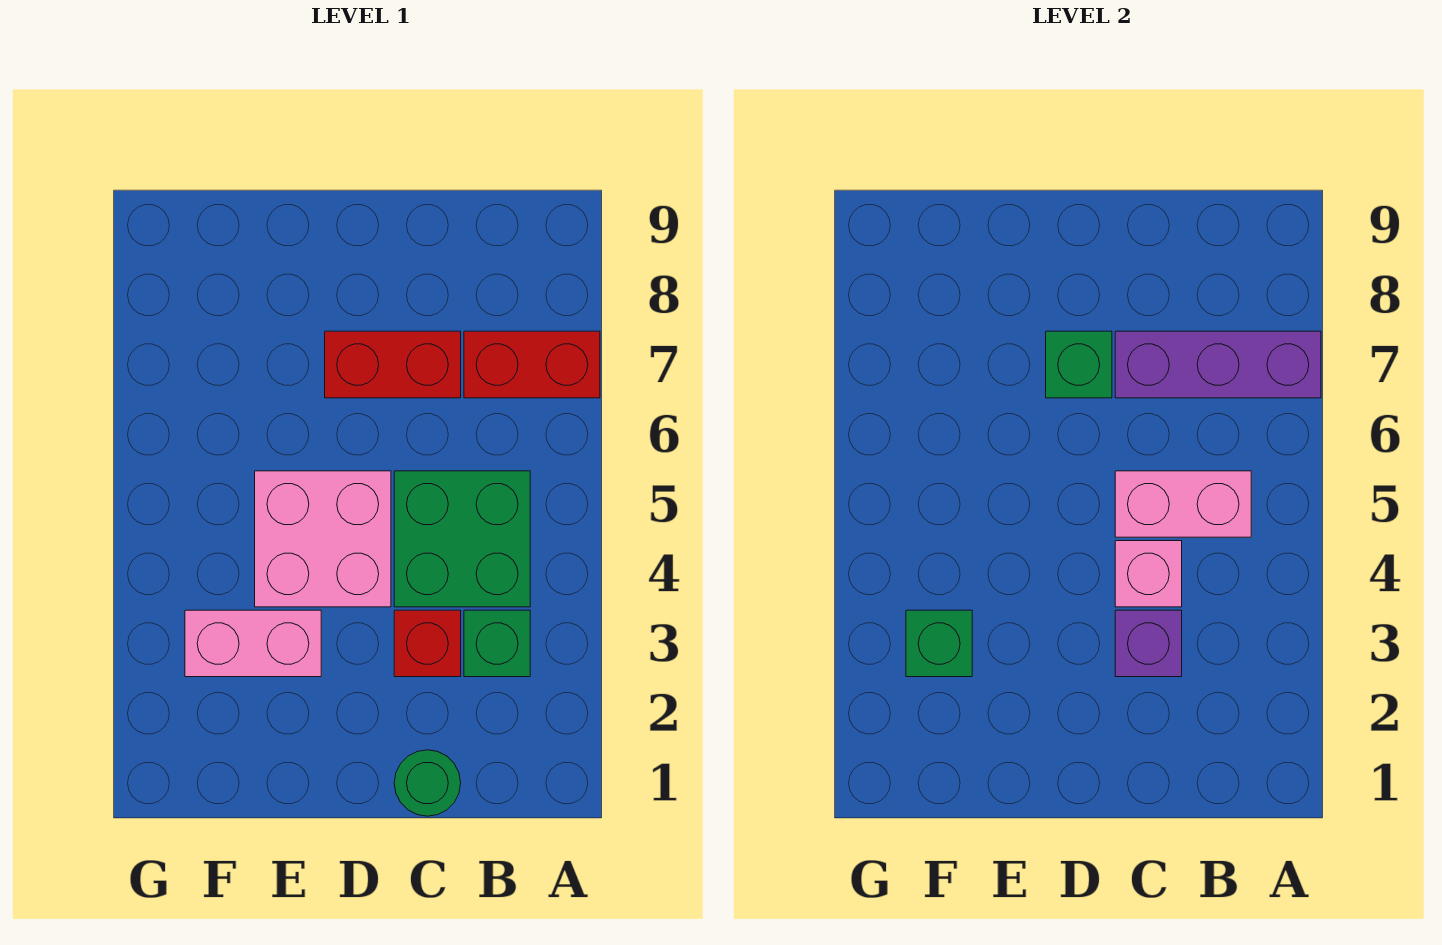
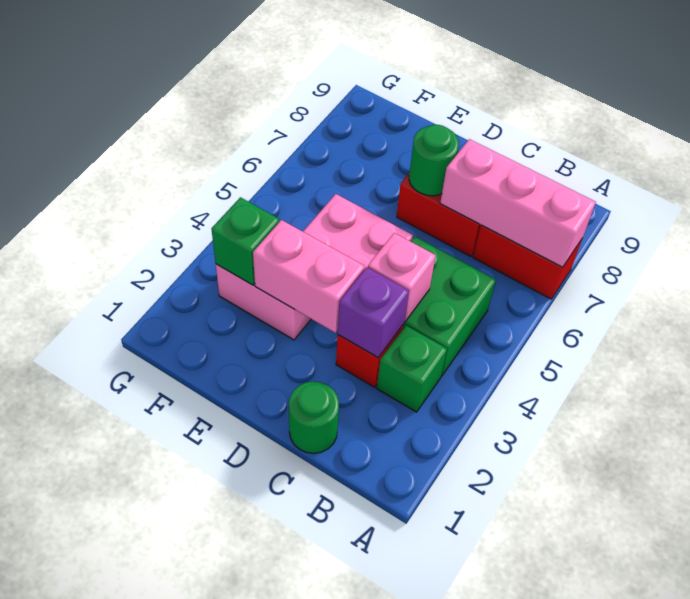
purple 1x3 brick [1115,331,1321,398] -> pink 1x3 brick [440,139,596,267]
pink 1x2 brick [1115,471,1251,537] -> pink 1x2 brick moved to [253,220,365,333]
green 1x1 brick [1046,331,1112,398] -> green 1x1 round brick [409,125,459,196]

